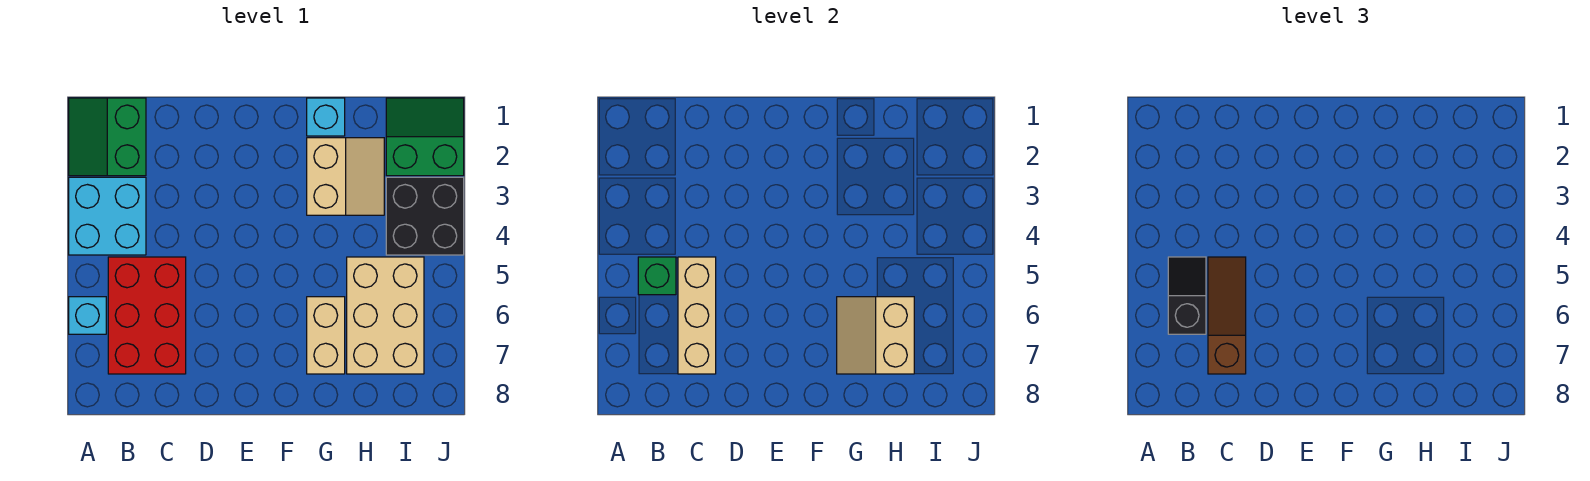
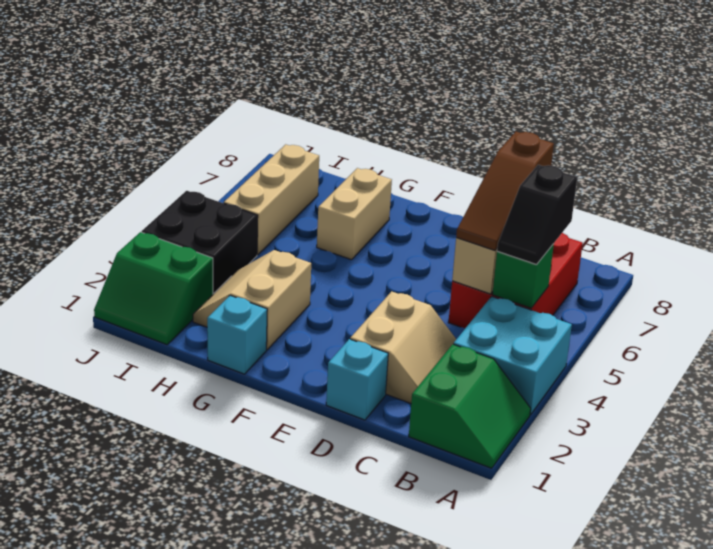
cyan 1x1 brick [69,297,106,334] -> cyan 1x1 brick moved to [326,339,388,420]
tan 2x2 slope [837,297,914,374] -> tan 2x2 slope moved to [350,291,456,403]
tan 2x3 brick [347,257,424,374] -> tan 1x3 brick [224,144,319,255]

